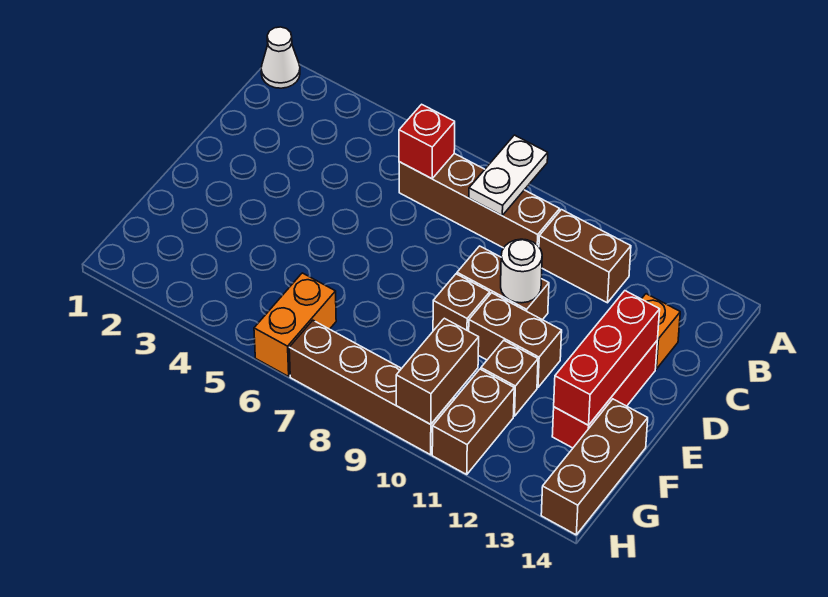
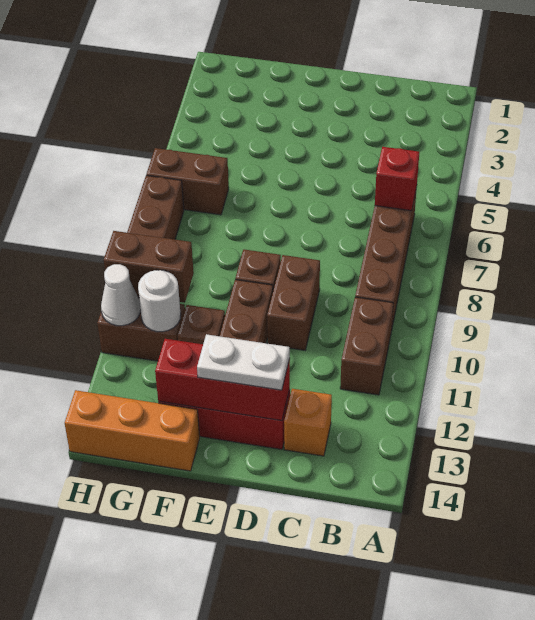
white 1x1 cone [261,27,300,88] -> white 1x1 cone moved to [101,264,141,326]
white 1x2 plate [469,135,548,215] -> white 1x2 plate moved to [197,334,290,390]
white 1x1 round brick [501,239,542,303] -> white 1x1 round brick moved to [138,270,181,332]
brown 1x3 brick [541,399,648,535] -> orange 1x3 brick [65,390,200,471]
orange 1x2 brick [254,273,336,376] -> brown 1x2 brick [146,148,229,215]

